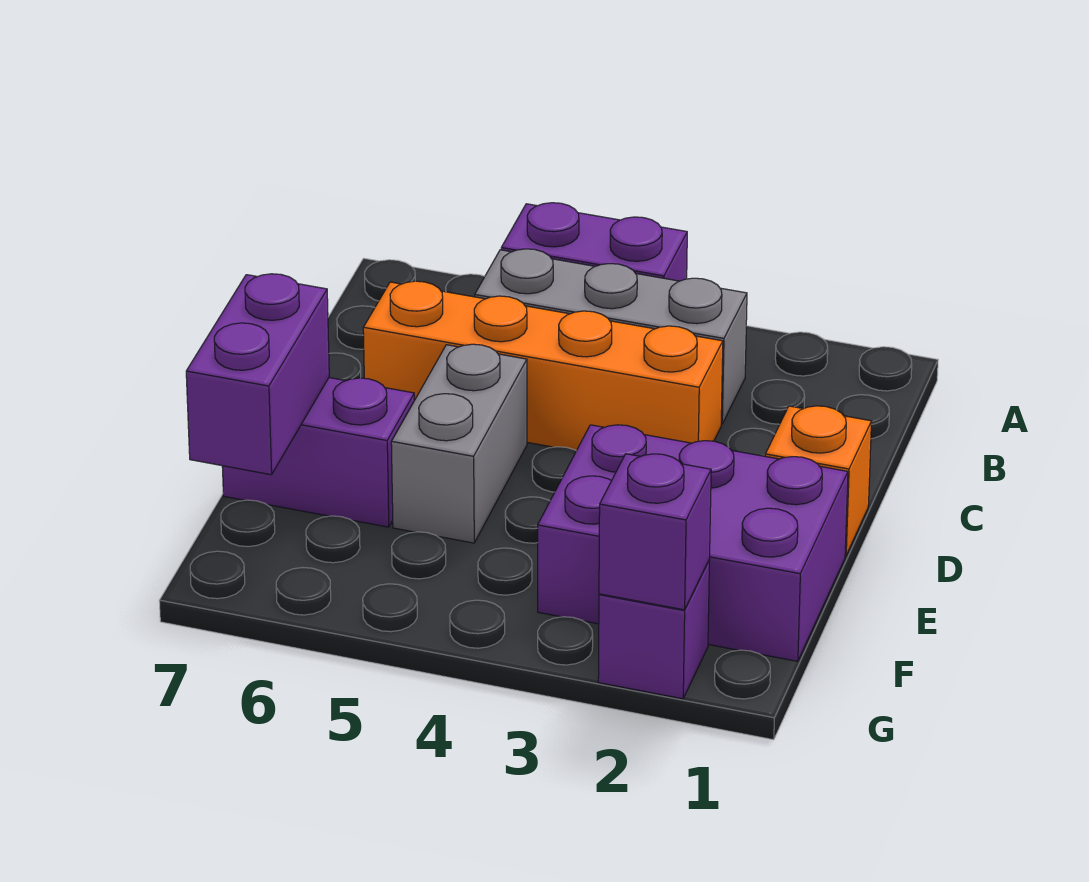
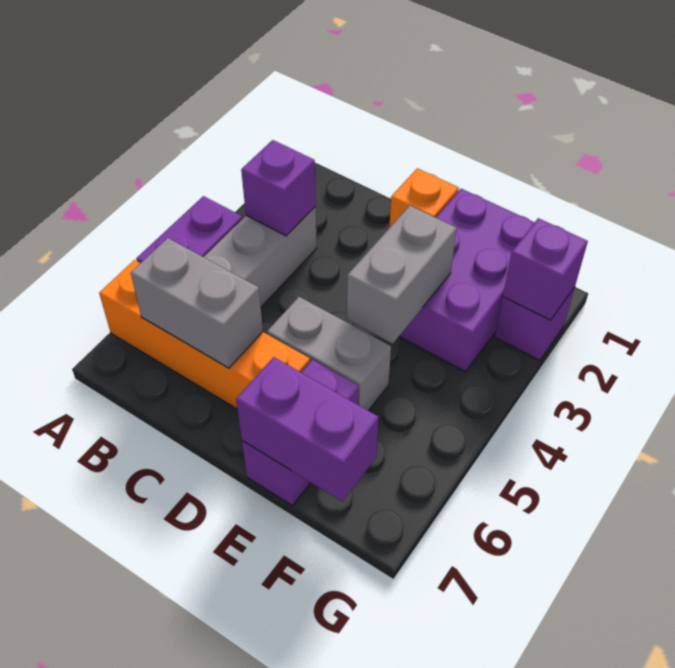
none -> purple 1x1 brick [241,140,316,236]
none -> grey 1x2 brick [131,238,263,368]
orange 1x4 brick [363,281,723,451] -> orange 1x4 brick turned to [99,260,310,409]
none -> grey 1x2 brick [347,206,457,344]

